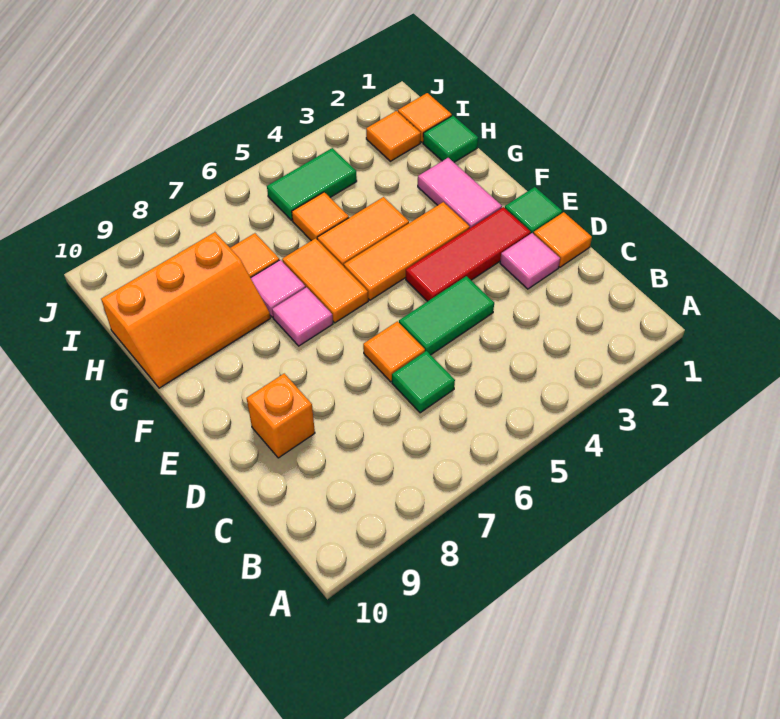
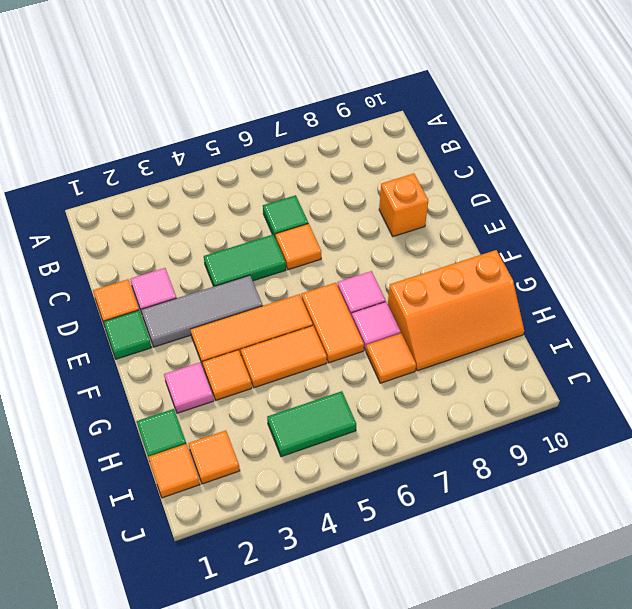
red 1x3 tile [406,207,531,301] -> grey 1x3 tile [141,275,263,347]
pink 1x2 tile [418,158,502,228] -> pink 1x1 tile [164,362,214,413]
orange 2x3 slope [101,232,270,388] -> orange 2x3 slope turned to [388,250,524,371]
orange 1x1 tile [292,192,349,241] -> orange 1x1 tile moved to [203,350,252,400]

